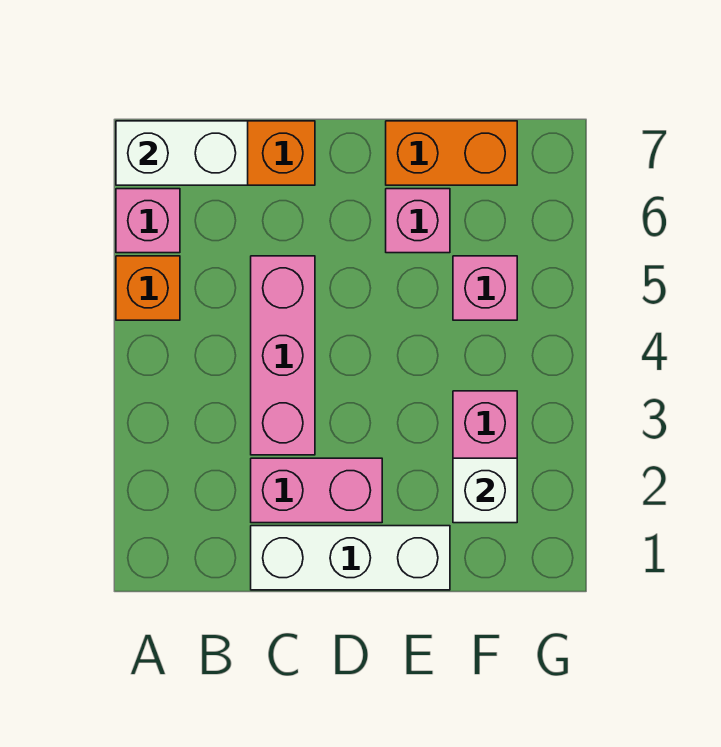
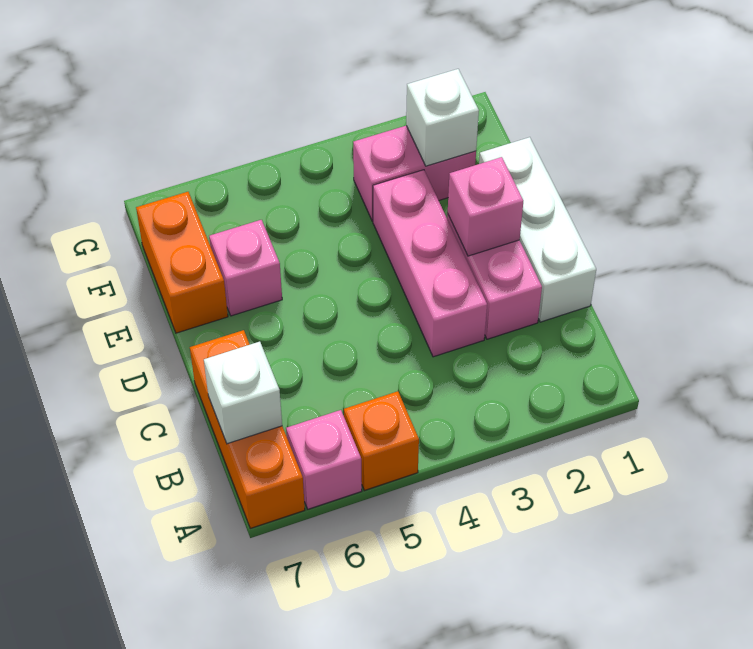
white 1x2 brick [116,121,248,185] -> white 1x1 brick [204,342,282,444]
pink 1x3 brick [251,256,315,455] -> pink 1x3 brick turned to [373,170,487,357]
pink 1x1 brick [453,256,517,320] -> pink 1x1 brick moved to [448,157,523,256]

